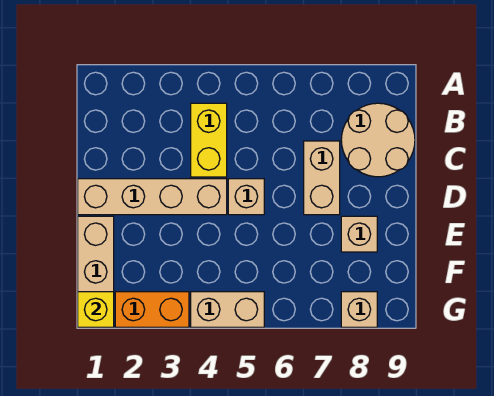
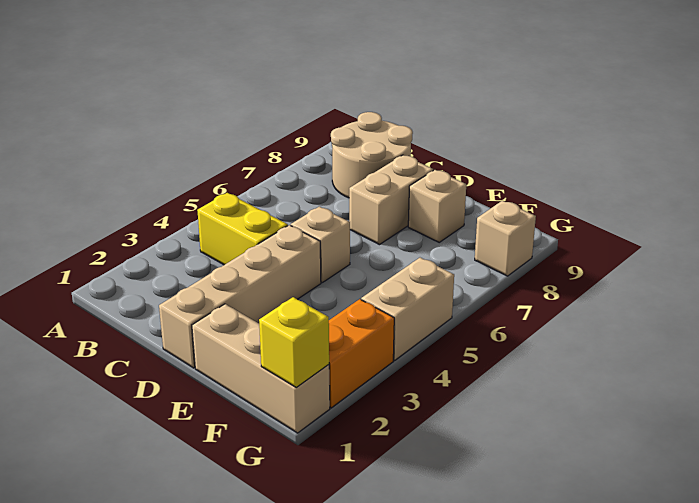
tan 1x2 brick [304,141,340,215] -> tan 1x2 brick turned to [349,155,433,245]

